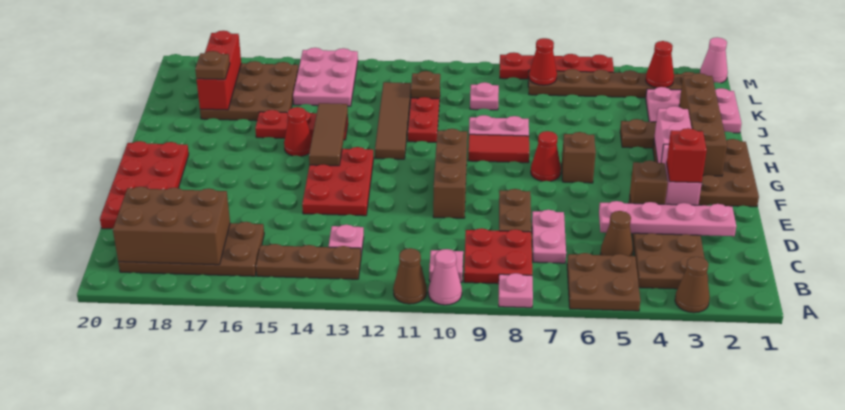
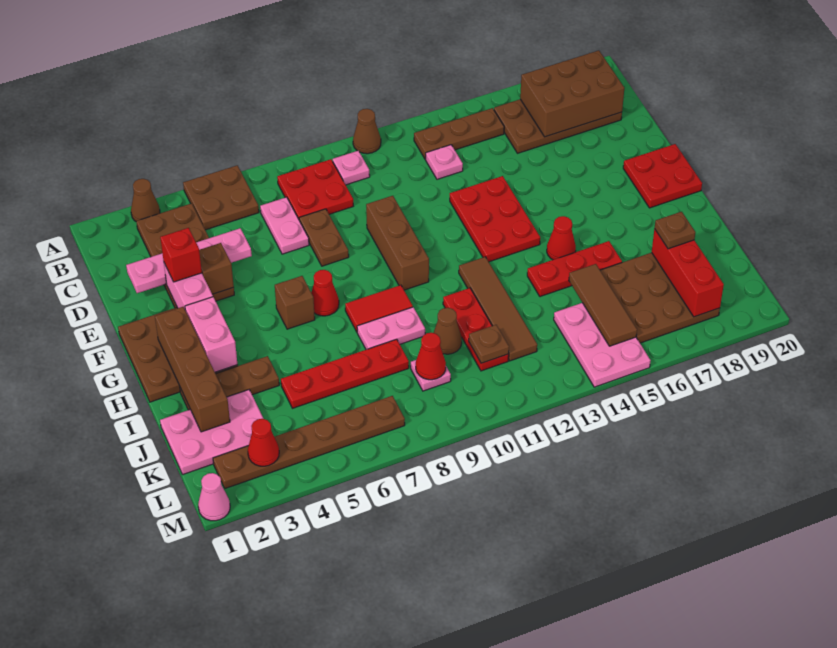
pink 1x1 plate [499,273,533,308] -> none
pink 1x1 cone [428,249,462,305] -> none
brown 1x1 cone [600,211,633,256] -> brown 1x1 cone moved to [434,308,462,354]
red 2x4 plate [100,141,189,229] -> red 2x2 plate [623,144,702,208]
brown 1x3 tile [309,103,348,166] -> brown 1x3 tile moved to [569,264,637,346]
red 1x1 cone [529,38,557,85] -> red 1x1 cone moved to [416,333,446,380]
red 1x4 plate [500,52,614,79] -> red 1x4 plate moved to [281,339,409,408]

